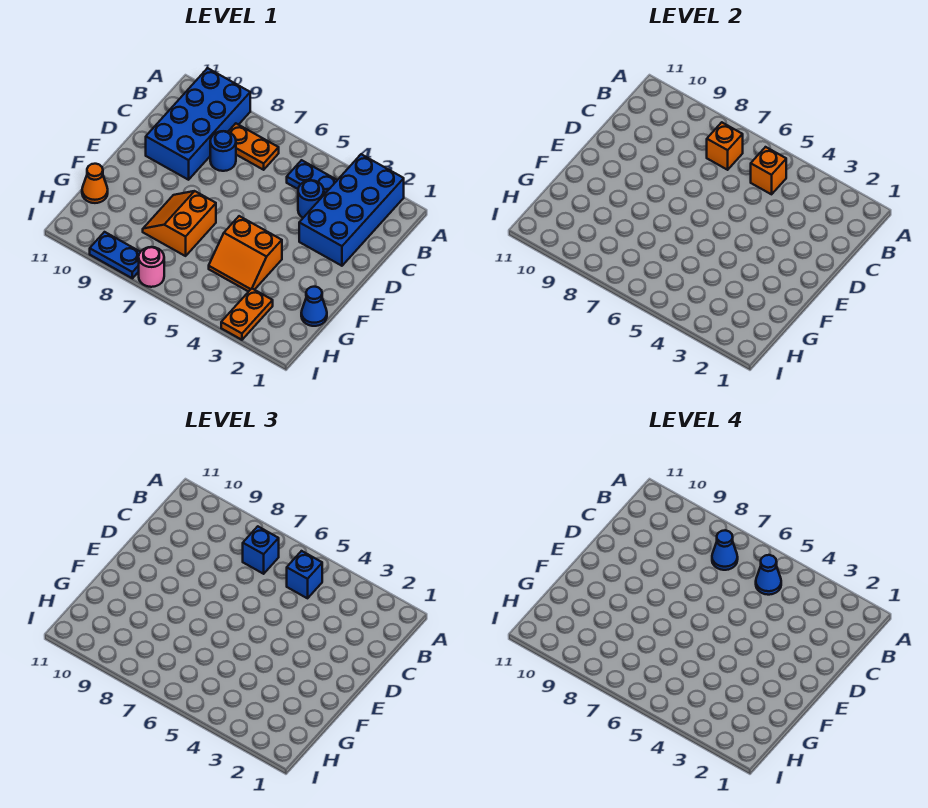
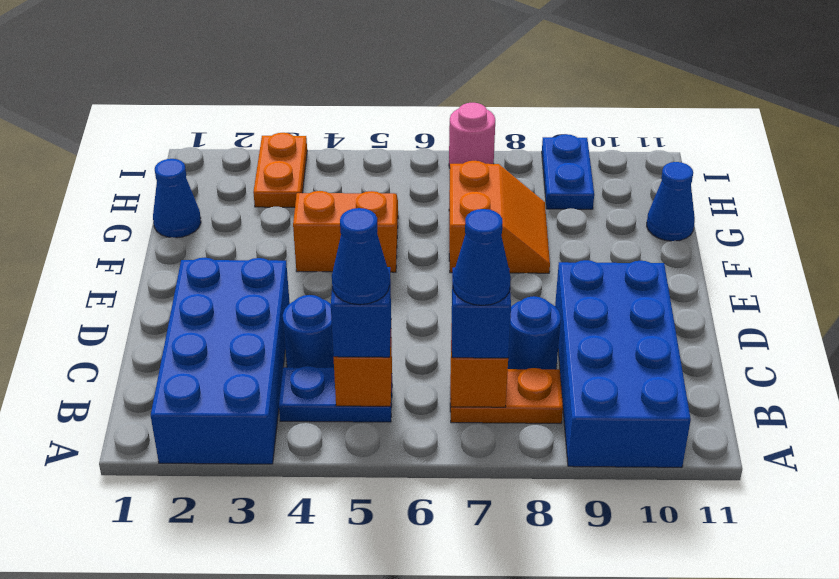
orange 1x1 cone [82,164,108,203] -> blue 1x1 cone [647,162,695,241]
blue 1x2 plate [90,232,140,278] -> blue 1x2 plate turned to [542,134,594,209]

